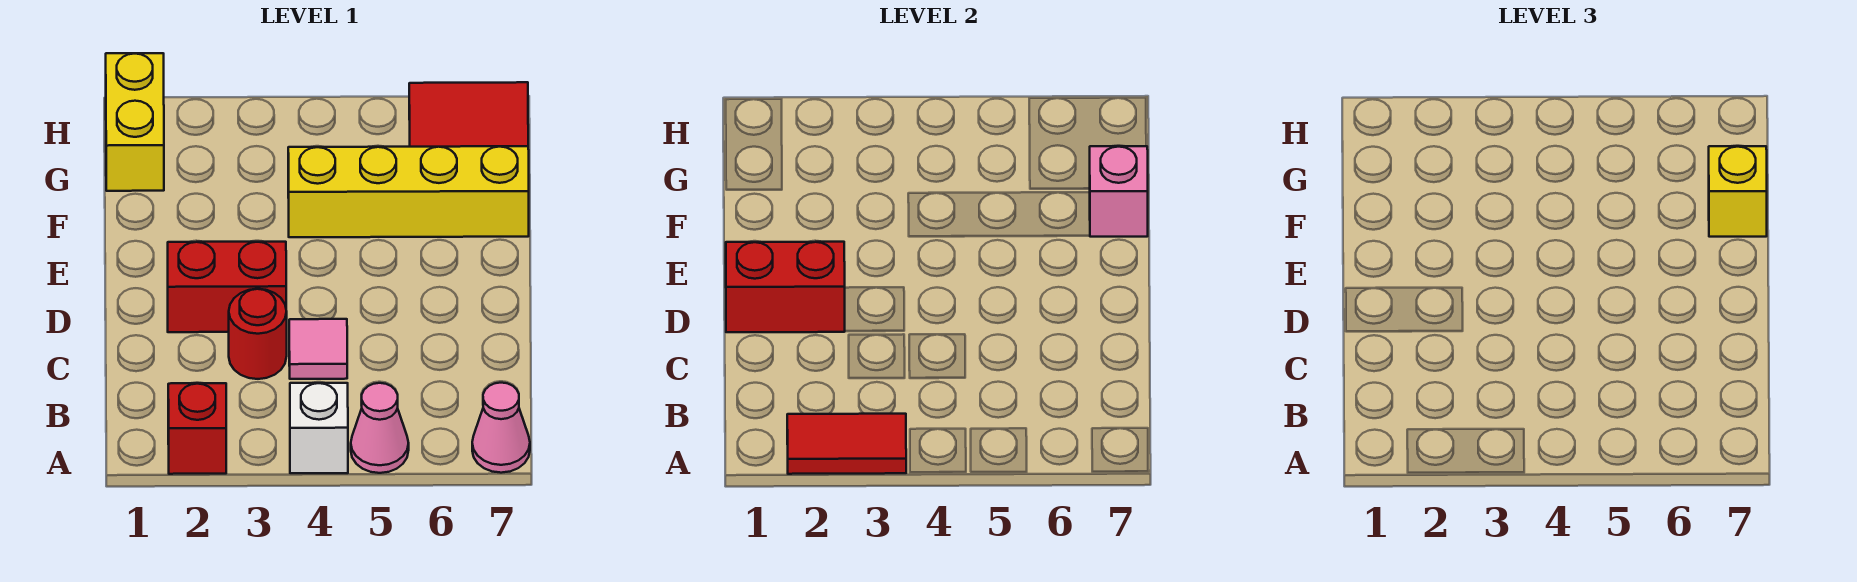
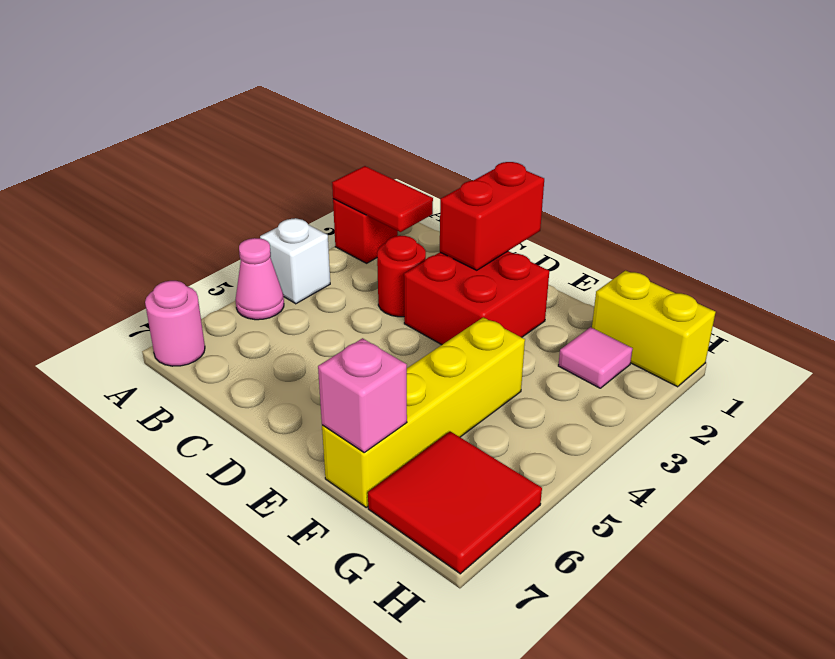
red 1x2 tile [787,414,906,474] -> red 1x2 tile turned to [332,166,433,232]
pink 1x1 cone [472,383,530,473] -> pink 1x1 round brick [145,281,205,366]
pink 1x1 tile [289,319,347,379] -> pink 1x1 tile moved to [558,327,633,388]
red 1x2 brick [168,242,286,332] -> red 2x2 brick [404,251,549,345]
yellow 1x1 brick [1709,146,1767,237] -> none

